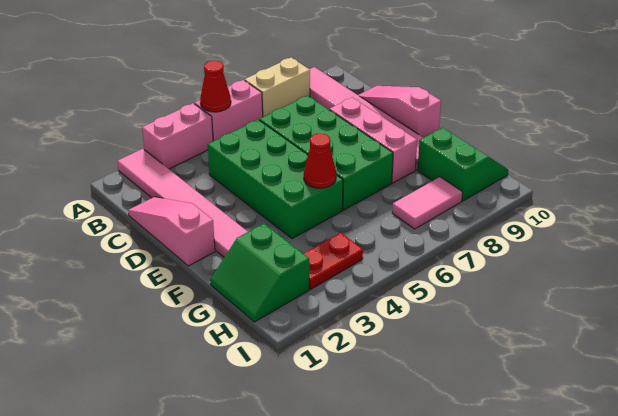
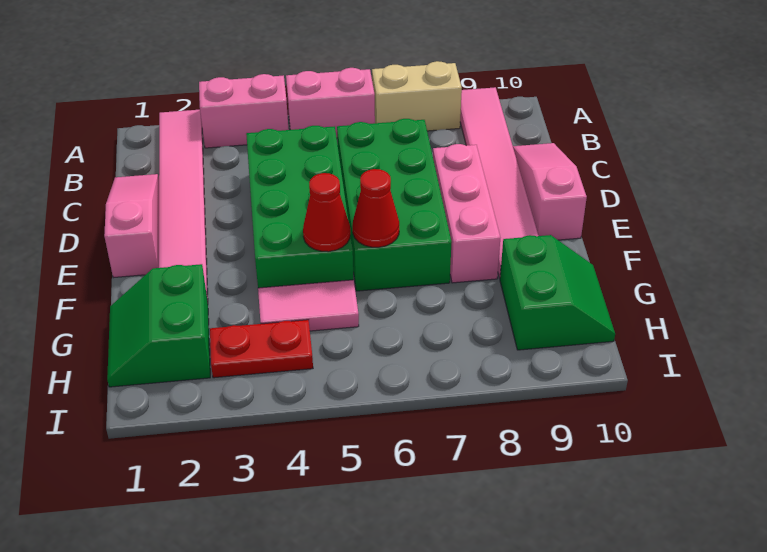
red 1x1 cone [200,60,231,112] -> red 1x1 cone moved to [353,169,399,247]
pink 1x2 tile [392,177,463,229] -> pink 1x2 tile moved to [258,280,359,331]

